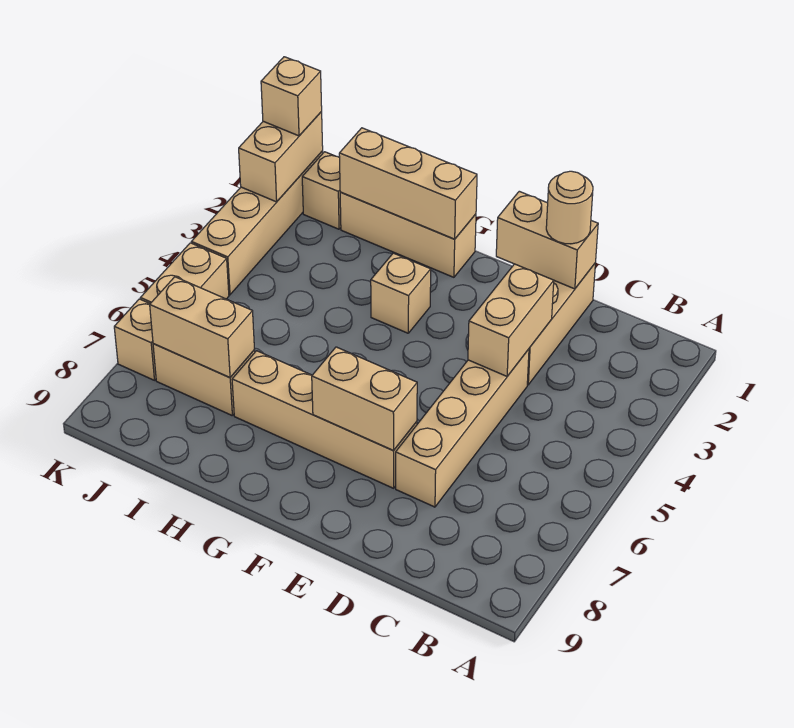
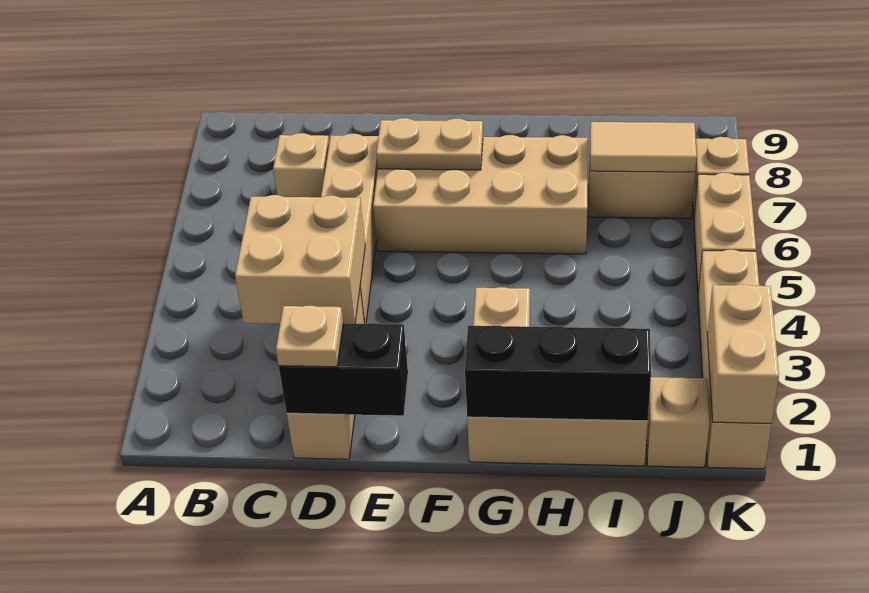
tan 1x2 brick [496,191,598,289] -> black 1x2 brick [279,323,408,416]
tan 1x1 round brick [546,171,593,244] -> tan 1x1 plate [276,306,343,367]
tan 1x2 brick [468,264,554,376] -> tan 2x2 brick [235,195,365,324]
tan 1x4 brick [232,351,417,488] -> tan 2x4 brick [373,135,588,254]
tan 1x2 brick [312,347,417,450] -> tan 1x2 plate [376,118,483,170]
tan 1x3 brick [339,128,477,239] -> black 1x3 brick [465,325,651,421]
tan 1x2 brick [150,277,254,378] -> tan 1x2 tile [590,122,697,172]
tan 1x1 brick [261,57,322,136] -> tan 1x1 brick moved to [273,133,329,197]

